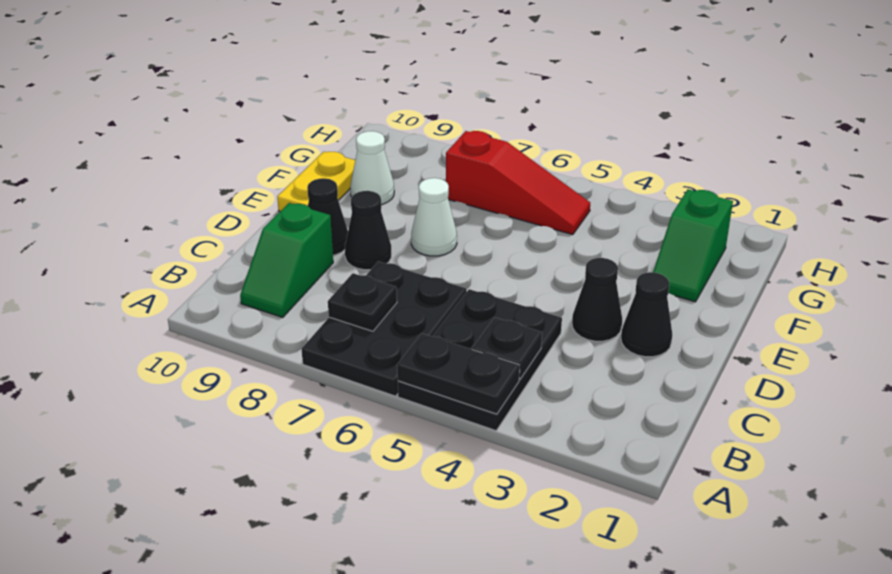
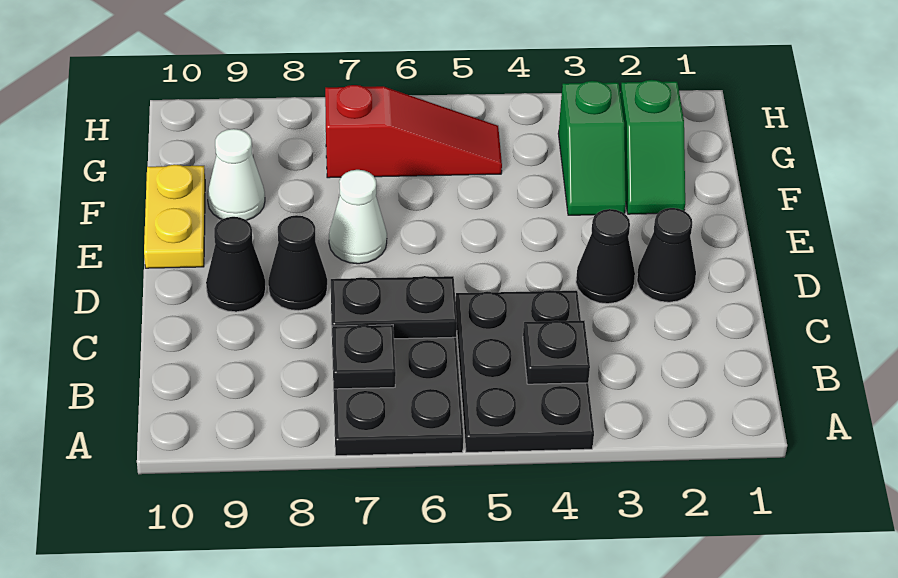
black 1x2 plate [397,334,520,414] -> black 1x2 plate moved to [331,276,457,339]
green 1x2 slope [240,203,333,318] -> green 1x2 slope moved to [558,81,626,215]

